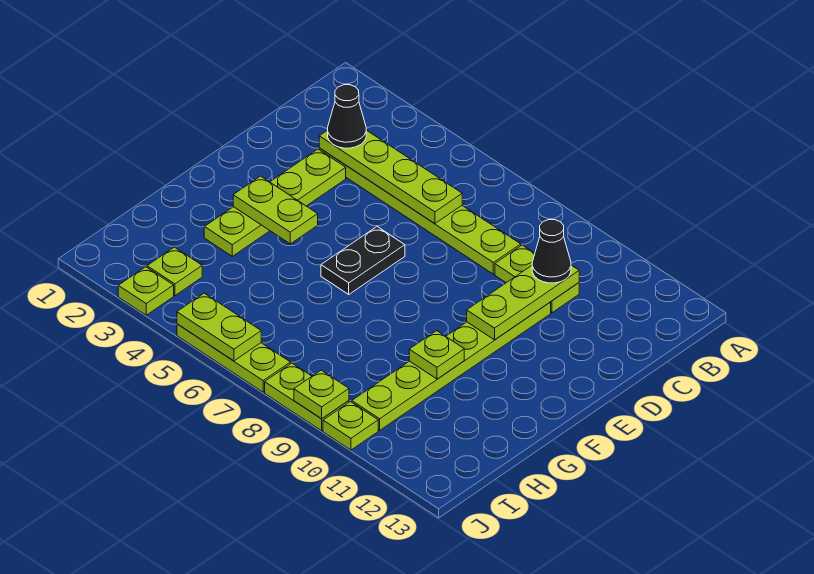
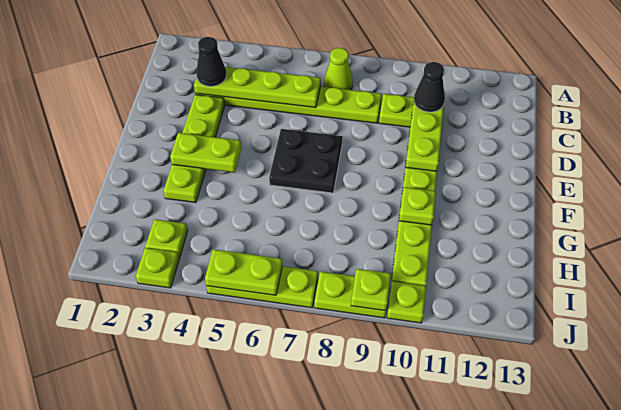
none -> lime 1x1 cone [324,48,353,90]
black 1x2 plate [321,227,405,294] -> black 2x2 plate [269,129,343,193]

